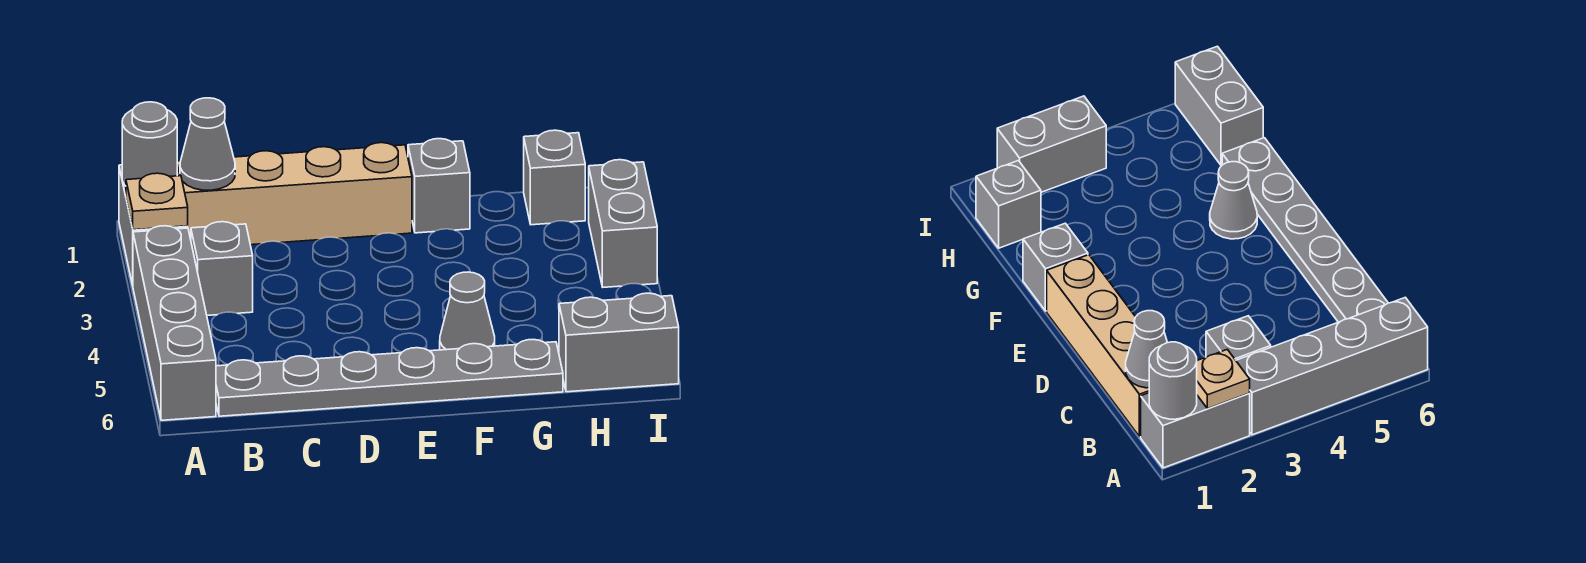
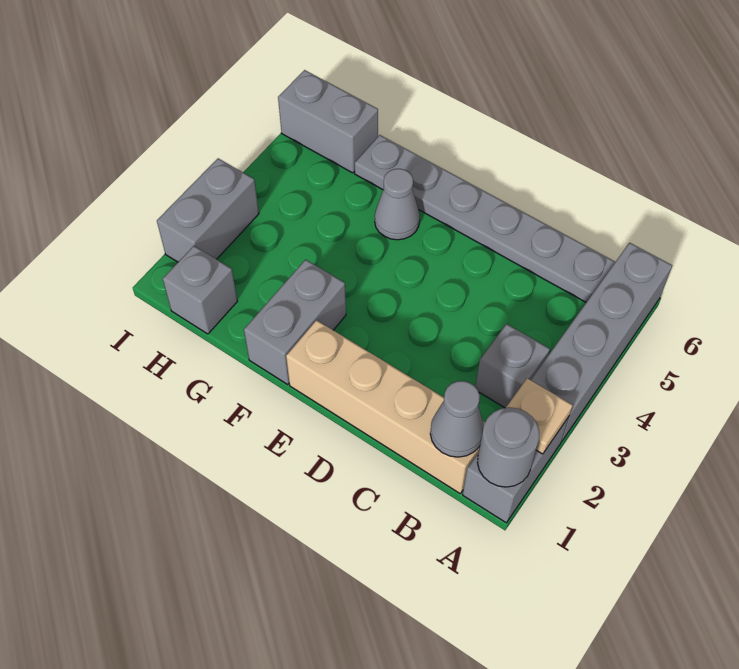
grey 1x1 brick [408,139,470,233] -> grey 1x2 brick [244,260,346,384]

